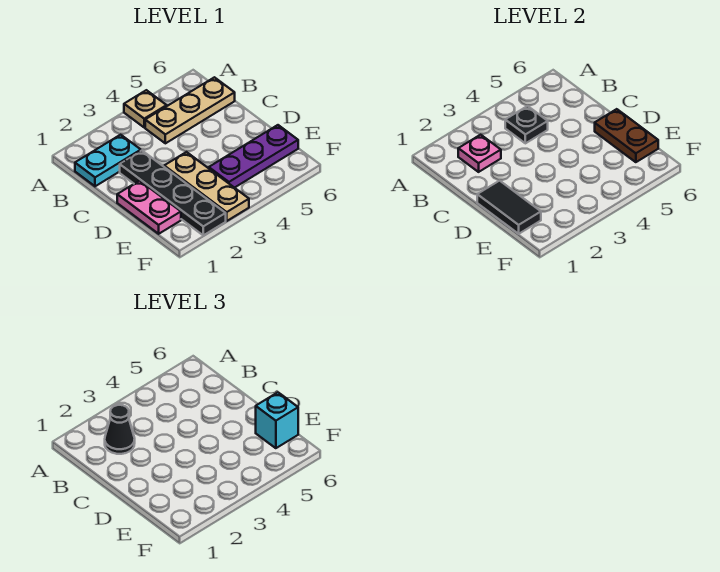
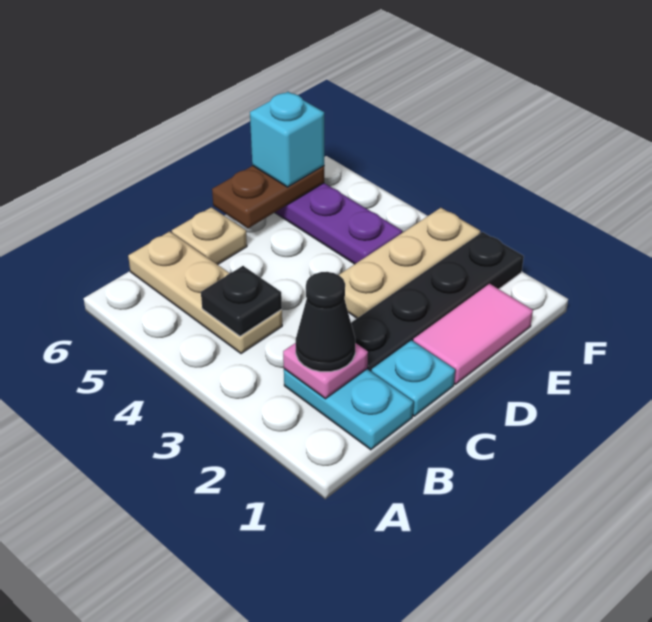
tan 1x1 plate [124,90,167,127] -> tan 1x1 plate moved to [172,207,247,265]
none -> cyan 1x1 plate [371,340,455,416]
pink 1x2 plate [117,181,181,234] -> pink 1x2 tile [413,284,533,384]
black 1x2 tile [477,181,541,234] -> none

